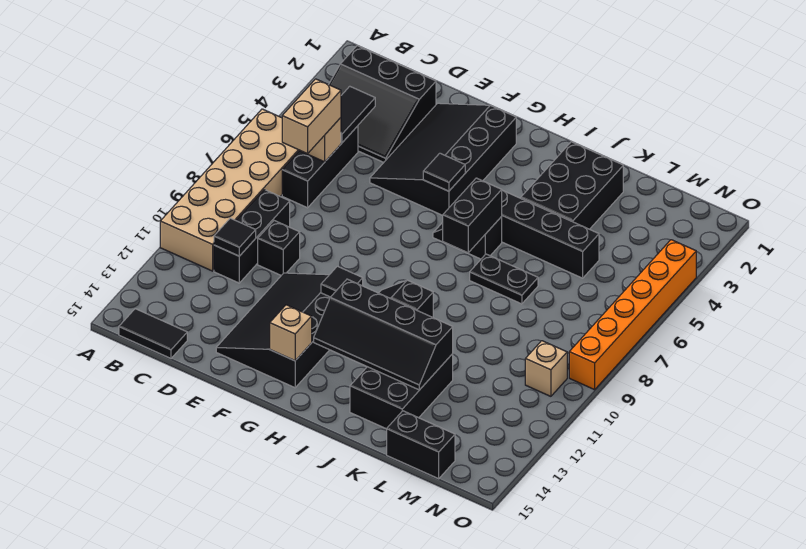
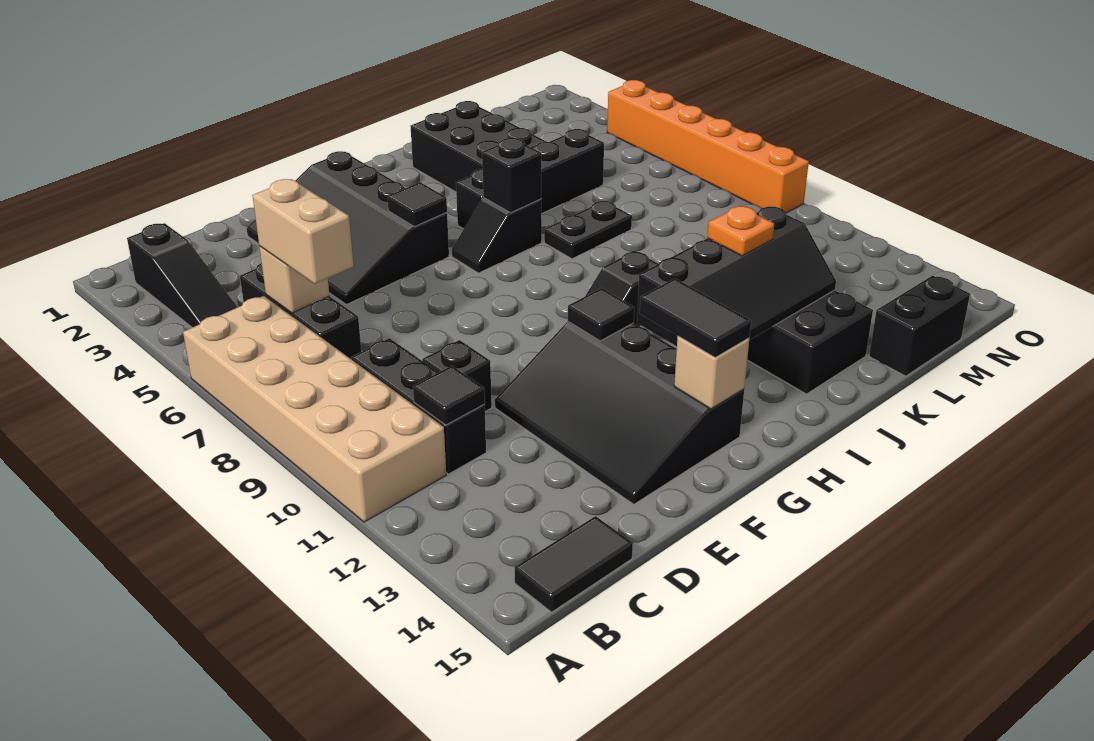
black 3x3 slope [329,46,436,162] -> black 1x3 slope [127,223,238,328]
black 1x2 tile [341,86,375,143] -> black 1x2 tile moved to [640,278,751,357]
black 1x2 brick [443,178,502,253] -> black 1x1 brick [482,138,541,213]
none -> orange 1x1 plate [707,206,774,256]
tan 1x1 brick [525,341,567,396] -> none

